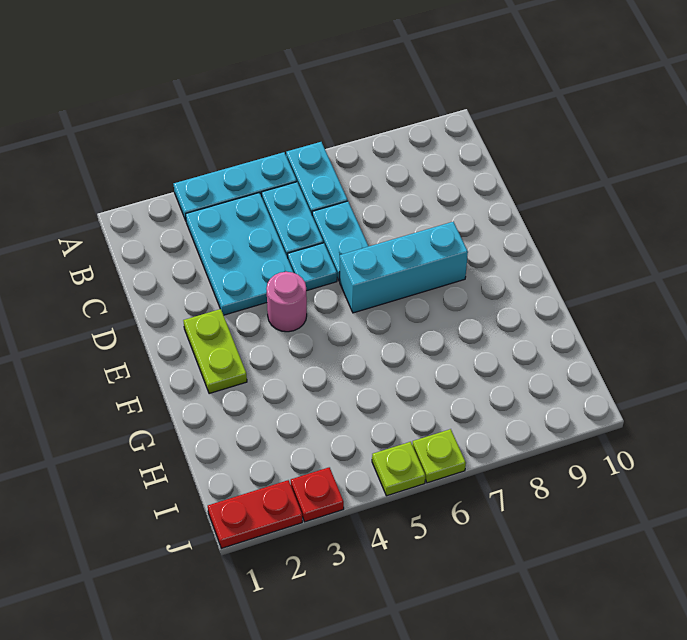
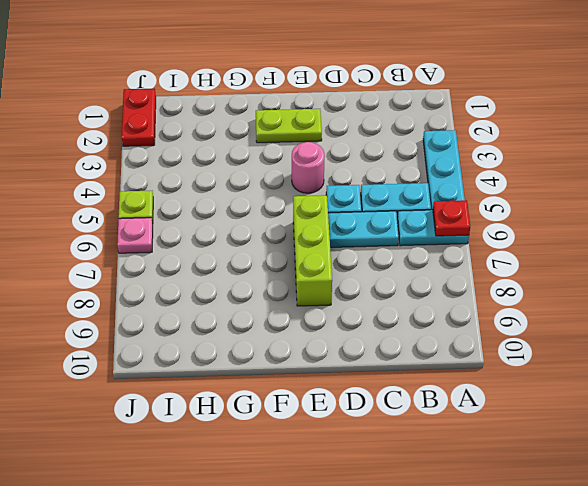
cyan 2x3 plate [186,193,293,315] -> none
cyan 1x3 brick [340,222,468,313] -> lime 1x3 brick [293,195,332,306]
red 1x1 plate [291,467,344,522] -> red 1x1 plate moved to [433,200,470,236]
lime 1x1 plate [412,429,466,483] -> pink 1x1 plate [117,218,153,253]

